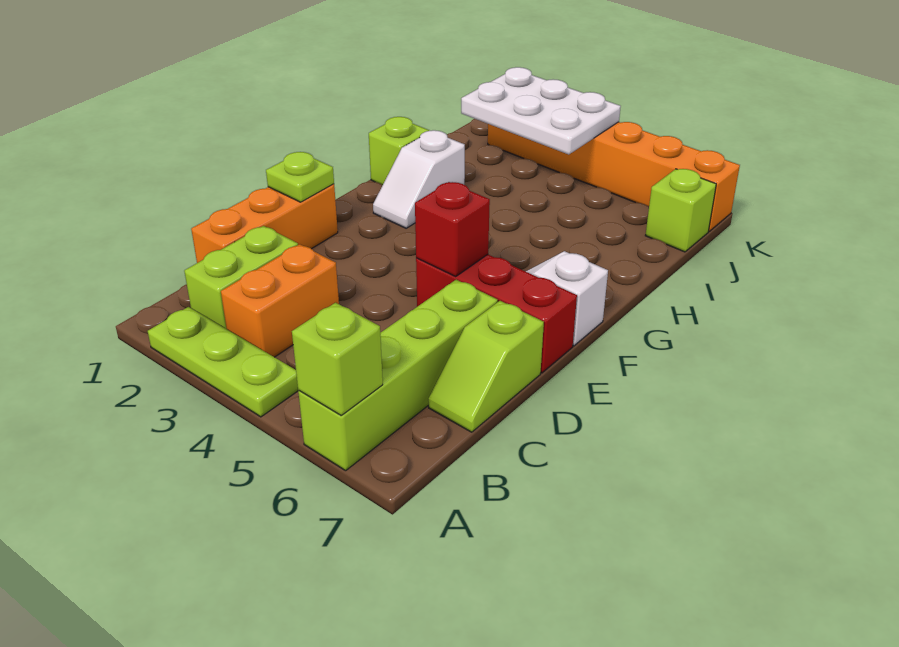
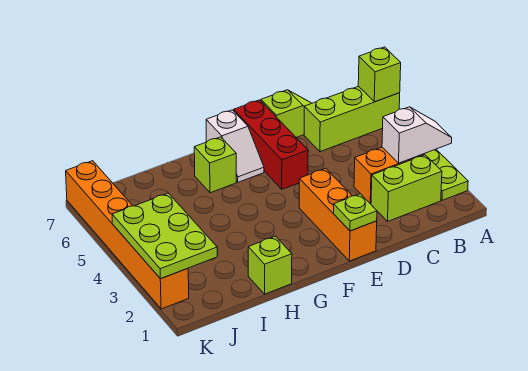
lime 1x4 brick [298,280,498,471] -> lime 1x3 brick [304,86,400,152]
orange 1x3 brick [191,184,338,263] -> orange 1x3 brick turned to [299,168,377,261]
red 1x1 brick [415,182,490,276] -> none
white 1x2 slope [373,130,465,228] -> white 1x2 slope moved to [382,107,452,163]
white 2x3 plate [461,67,621,155] -> lime 2x3 plate [112,193,217,279]
lime 1x1 brick [645,169,716,252] -> lime 1x1 brick moved to [194,137,236,193]

